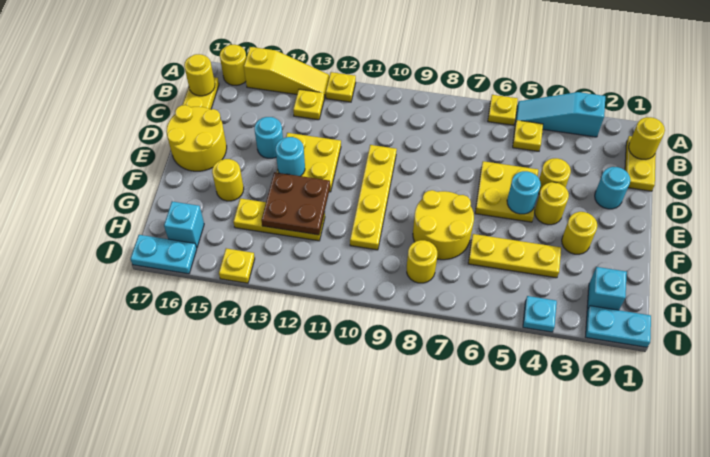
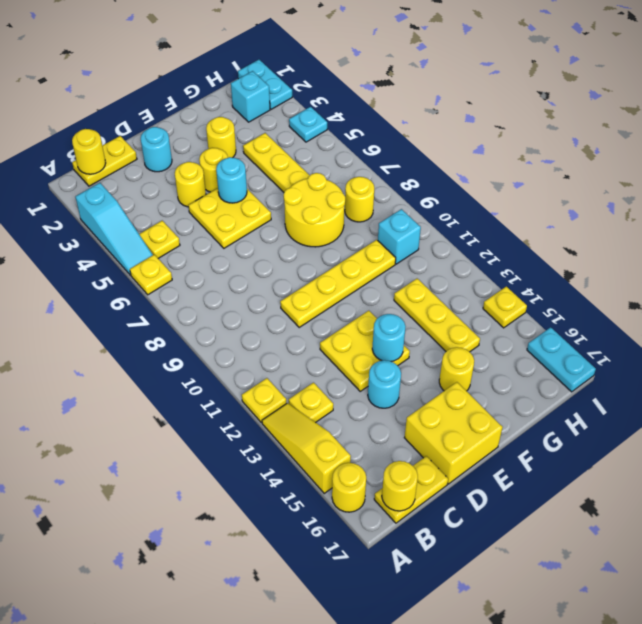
yellow 2x2 round brick [166,105,227,171] -> yellow 2x2 brick [404,382,503,484]
brown 2x2 plate [261,172,330,235] -> none
cyan 1x1 brick [164,202,204,248] -> cyan 1x1 brick moved to [378,209,421,264]

